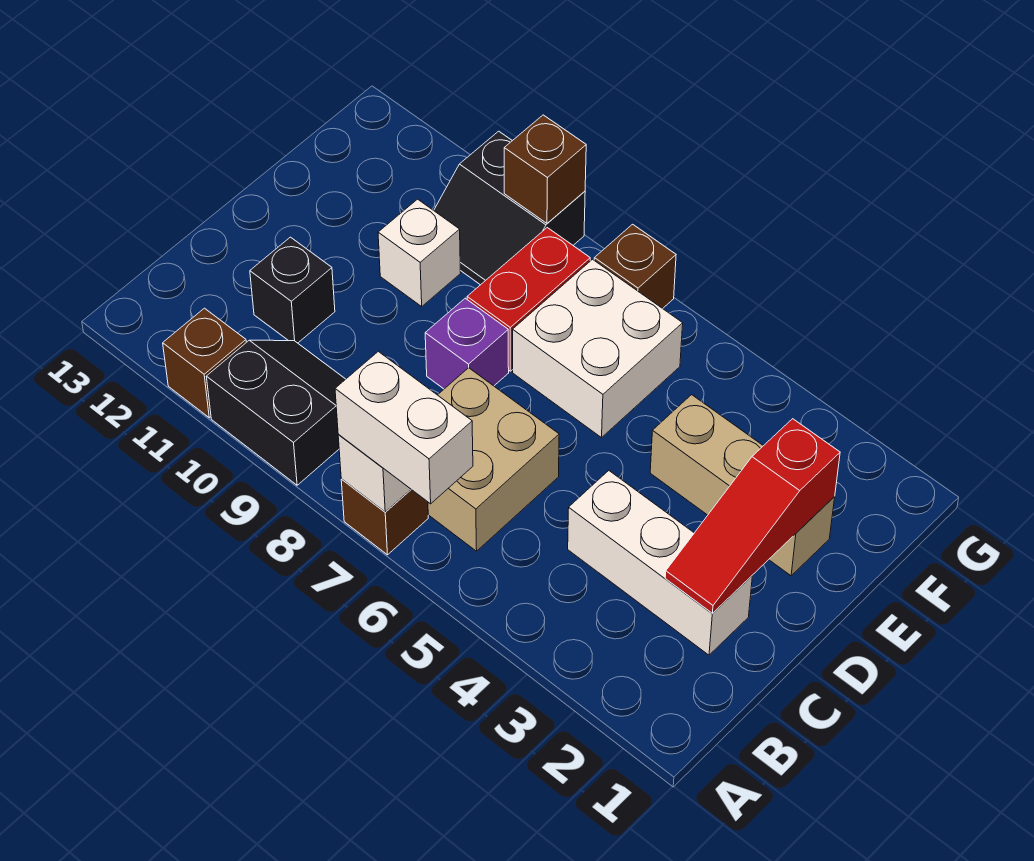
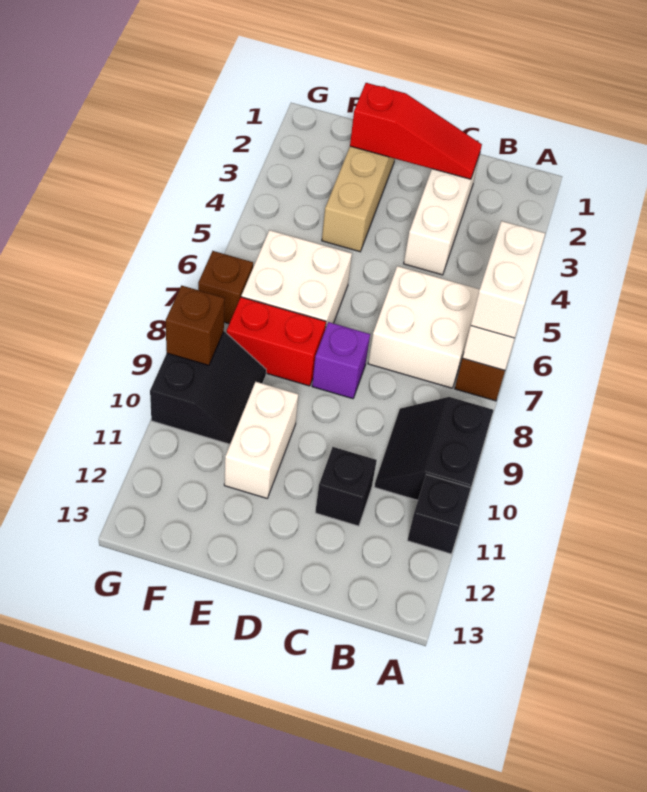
brown 1x1 brick [163,308,246,418] -> black 1x1 brick [407,475,471,554]
tan 2x2 brick [428,368,559,551] -> white 2x2 brick [368,266,480,388]
white 1x1 brick [378,199,461,306] -> white 1x2 brick [224,382,298,498]

